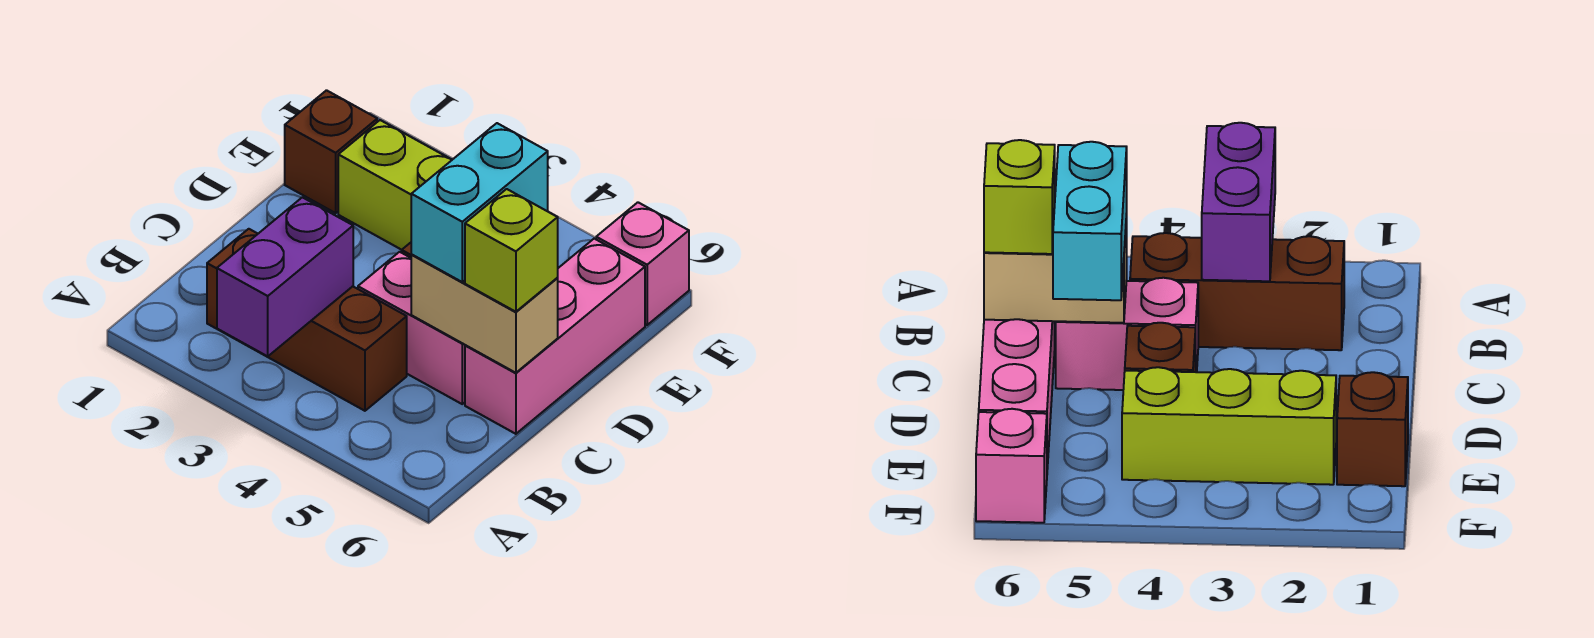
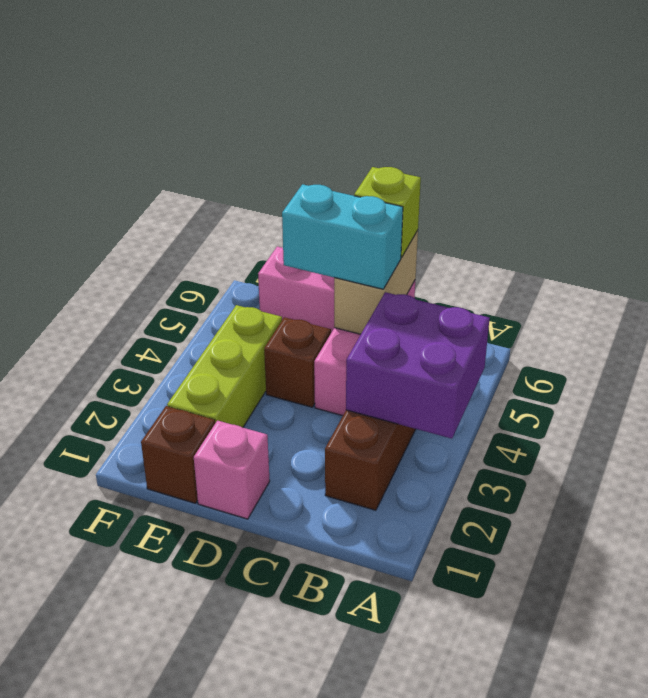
purple 1x2 brick [217,197,353,356] -> purple 2x2 brick [346,292,490,439]
pink 1x1 brick [596,202,689,325] -> pink 1x1 brick moved to [194,421,270,519]

